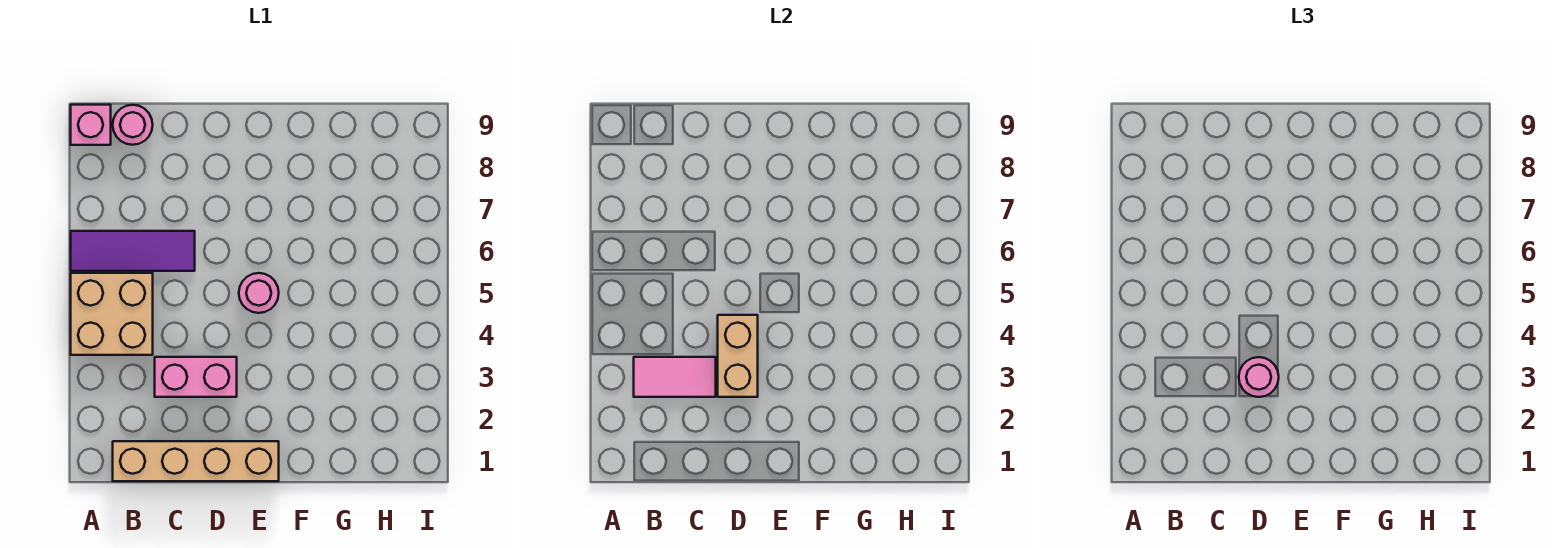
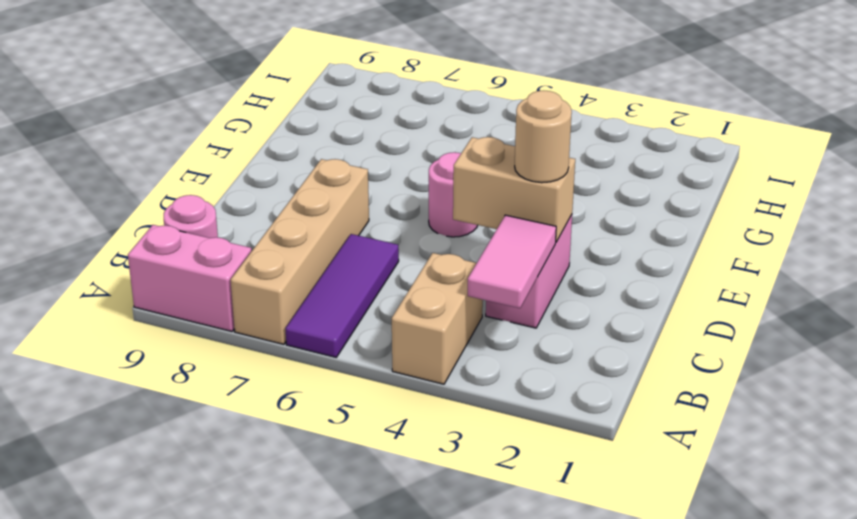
tan 2x2 brick [71,273,153,355] -> tan 1x2 brick [392,253,483,384]
pink 1x1 brick [71,105,111,145] -> pink 1x2 brick [128,225,252,331]
tan 1x4 brick [113,441,279,481] -> tan 1x4 brick moved to [231,159,369,344]
pink 1x1 round brick [1239,357,1279,397] -> tan 1x1 round brick [515,91,572,183]

